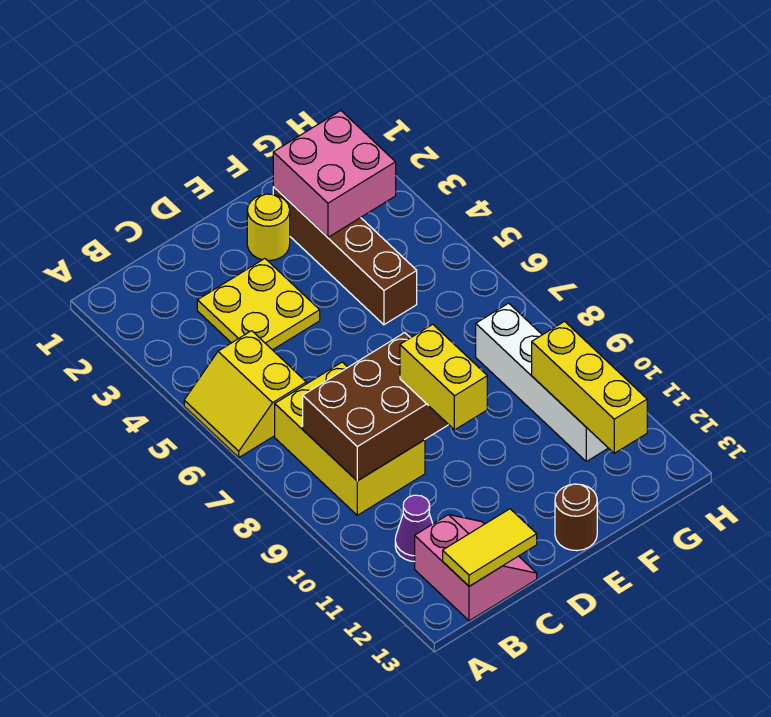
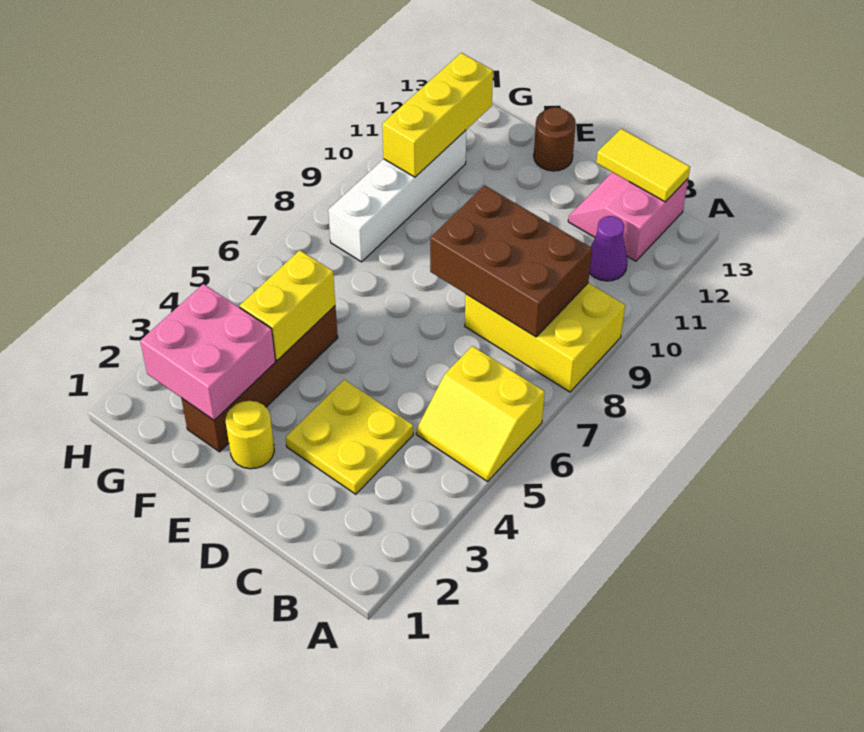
yellow 2x2 slope [184,331,306,457] -> yellow 2x2 slope turned to [416,346,545,481]
yellow 2x3 brick [275,362,425,515] -> yellow 2x3 brick turned to [465,283,625,392]
yellow 1x2 brick [400,324,487,430] -> yellow 1x2 brick moved to [240,250,335,360]

